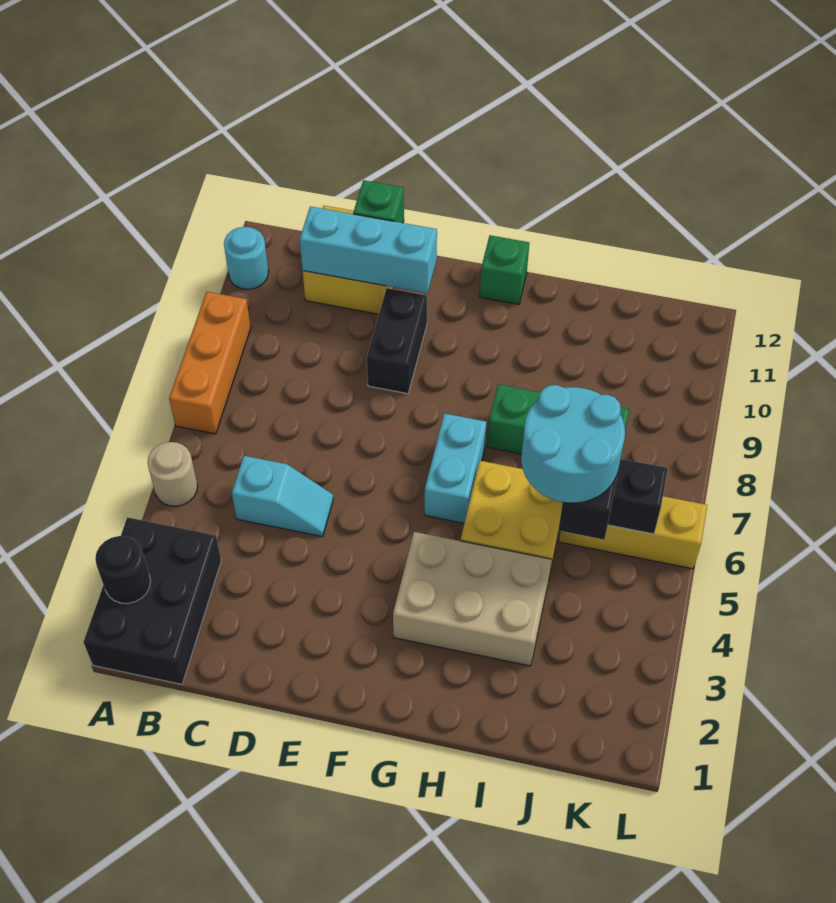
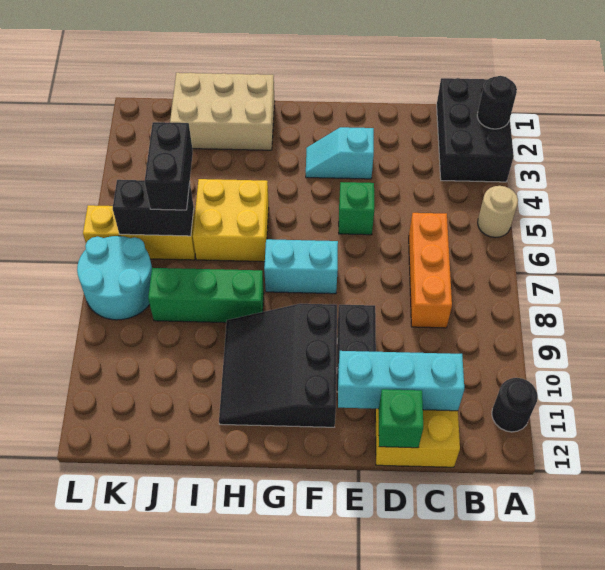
orange 1x3 brick [169,292,251,434] -> orange 1x3 brick moved to [409,213,452,328]
cyan 1x1 round brick [224,227,268,289] -> black 1x1 round brick [492,378,538,432]
cyan 1x2 slope [232,456,333,537] -> cyan 1x2 slope moved to [306,127,374,179]
none -> black 3x3 slope [219,304,337,427]
tan 2x3 brick [393,532,552,666] -> tan 2x3 brick moved to [170,73,275,150]
cyan 1x2 brick [424,413,486,523] -> cyan 1x2 brick turned to [264,239,338,294]
green 1x1 brick [480,235,529,304] -> green 1x1 brick moved to [339,182,374,235]
cyan 2x2 round brick [521,385,625,503] -> cyan 2x2 round brick moved to [77,236,152,320]

